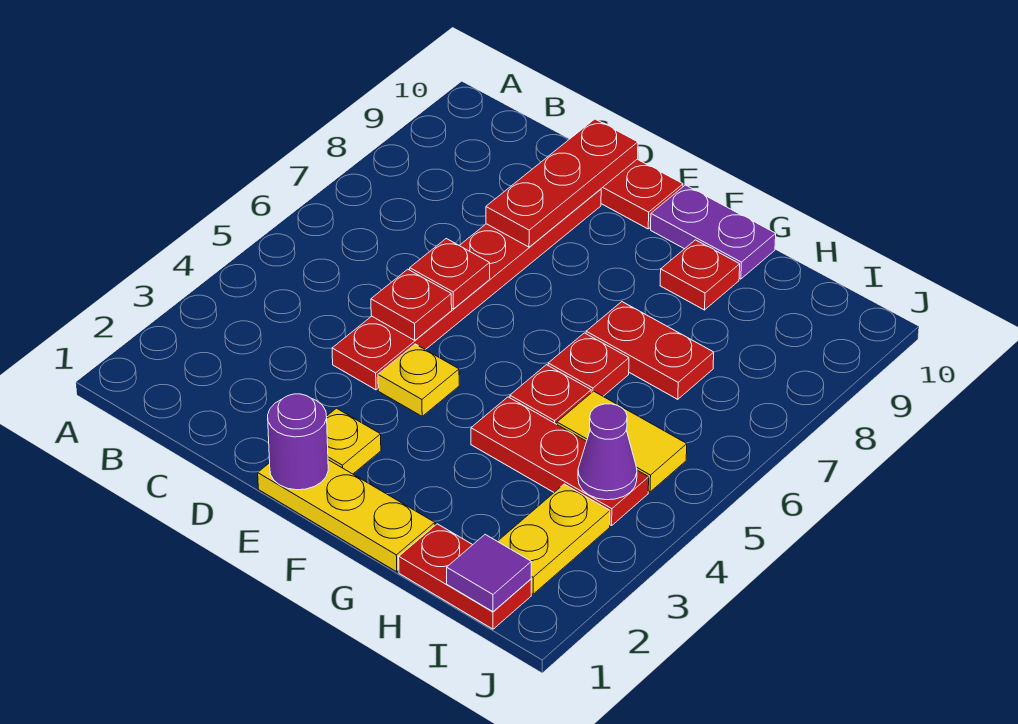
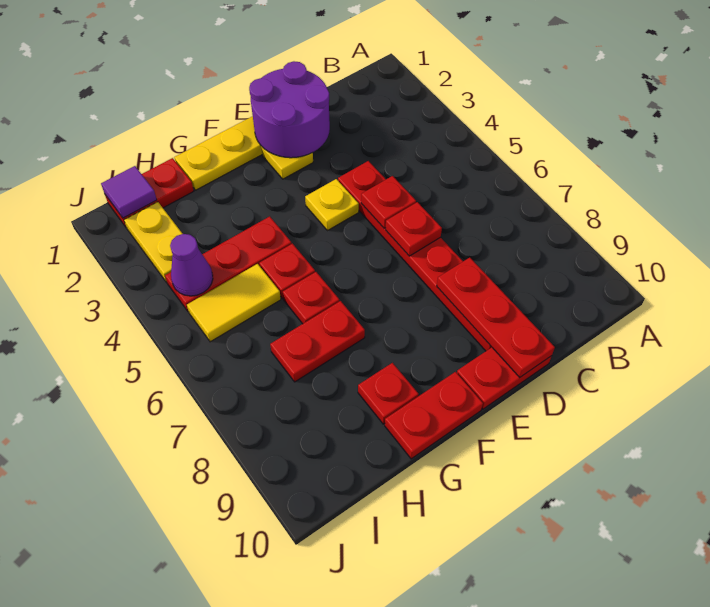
purple 1x1 round brick [268,394,328,490] -> purple 2x2 round brick [249,61,330,158]
purple 1x2 plate [651,185,776,279] -> red 1x2 plate [385,372,483,459]

